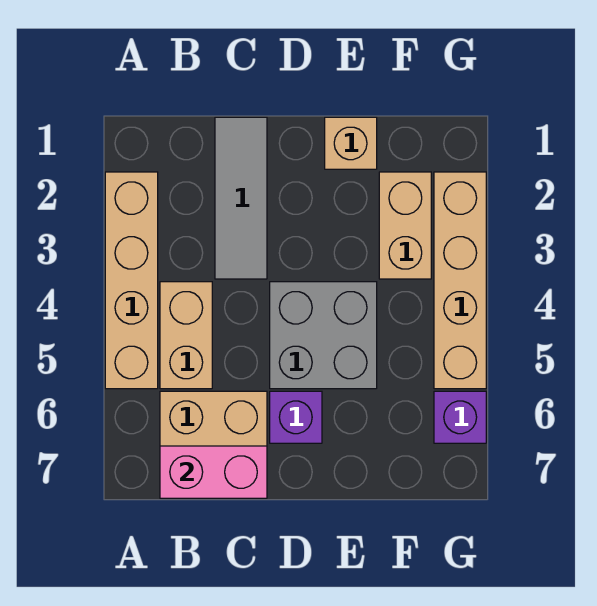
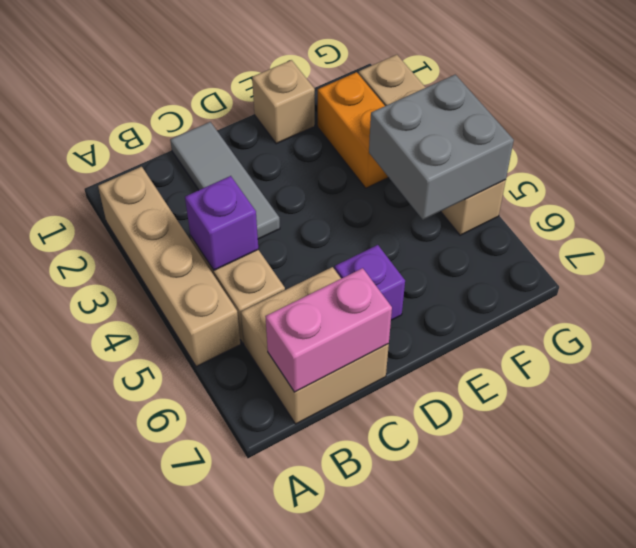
grey 2x2 brick [270,282,377,389] -> grey 2x2 brick moved to [369,75,514,220]
tan 1x2 brick [379,172,431,279] -> orange 1x2 brick [318,72,389,188]
purple 1x1 brick [434,391,486,443] -> purple 1x1 brick moved to [185,176,258,270]

